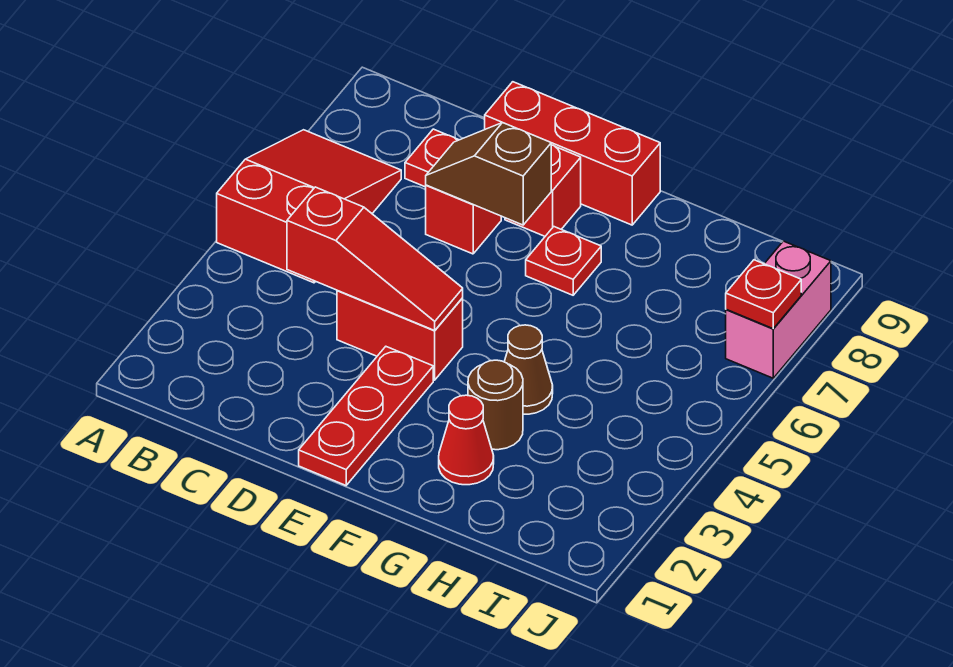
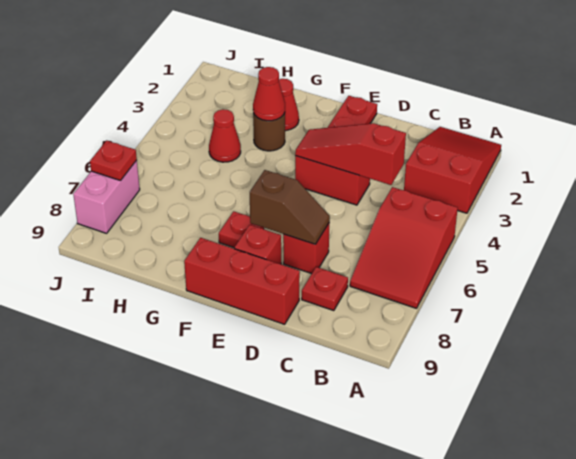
none -> red 2x3 slope [404,127,501,213]
none -> red 1x1 cone [253,67,285,121]
brown 1x1 cone [504,325,553,414] -> none
none -> red 1x1 cone [209,109,241,162]

